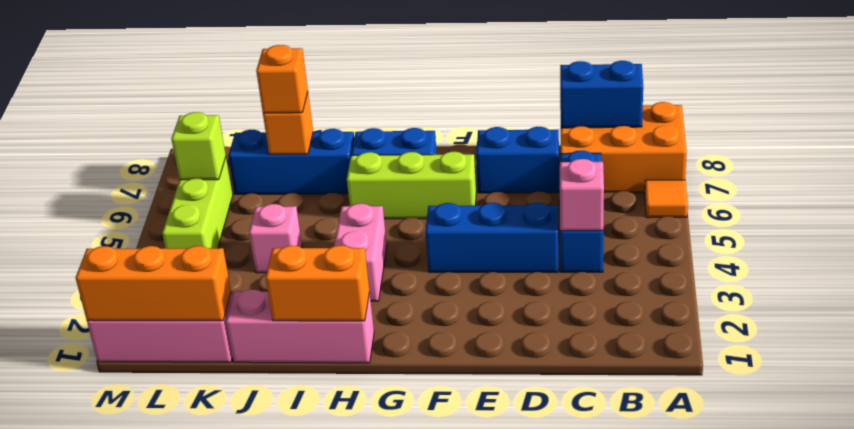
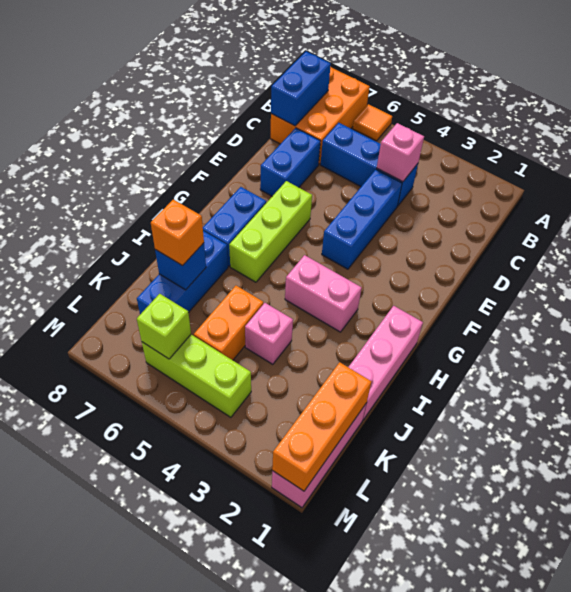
orange 1x2 brick [266,246,369,321] -> orange 1x2 brick moved to [194,286,263,360]
orange 1x1 brick [263,93,313,154] -> blue 1x1 brick [155,243,206,290]

